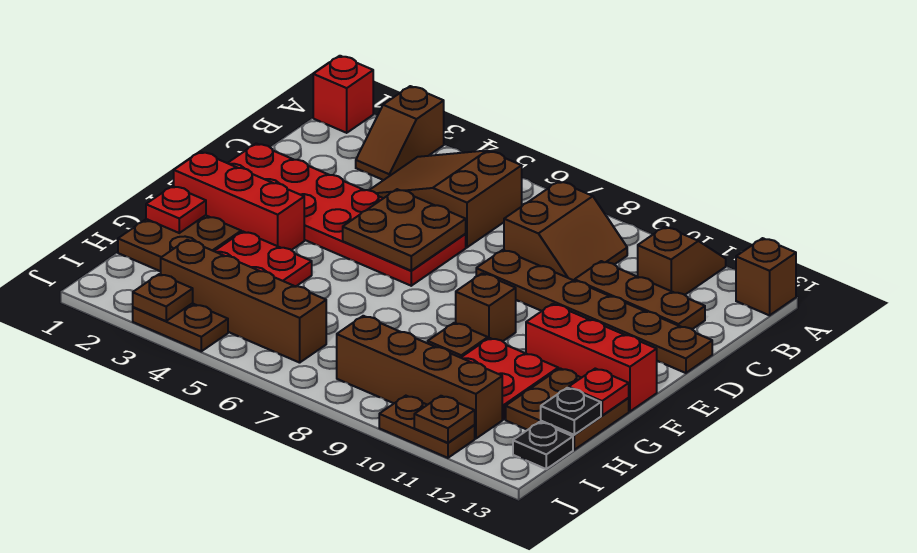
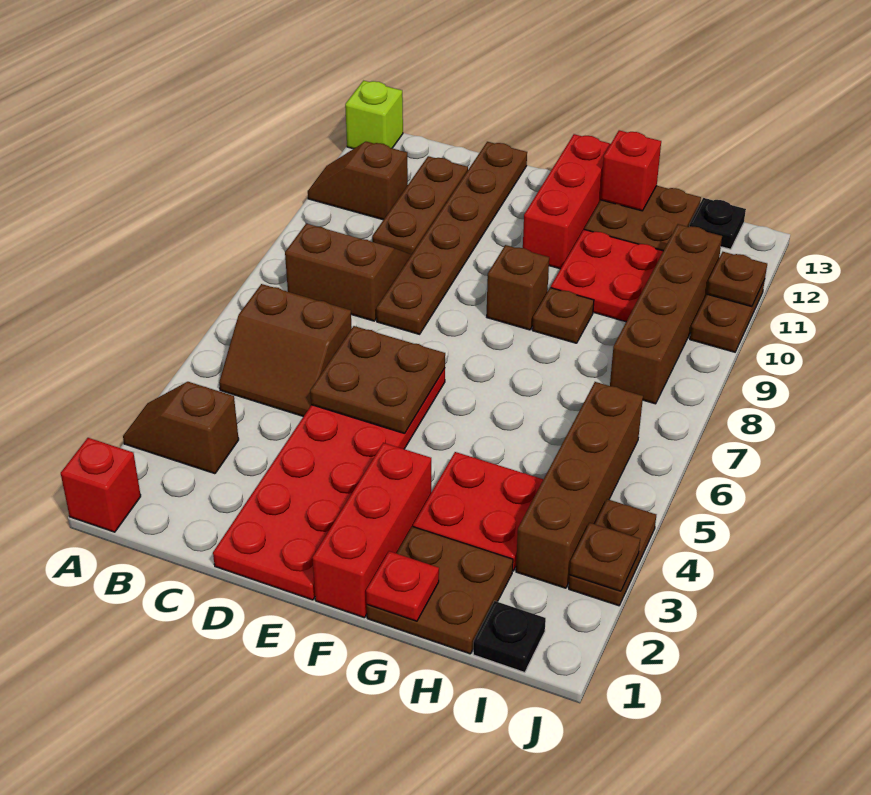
brown 1x2 slope [356,86,444,180] -> brown 1x2 slope turned to [123,382,239,474]
brown 1x1 brick [736,238,796,315] -> lime 1x1 brick [345,81,403,149]
brown 2x3 slope [369,150,522,247] -> brown 2x2 slope [219,284,352,417]
red 1x1 plate [569,369,629,416] -> red 1x1 brick [600,130,661,211]
black 1x1 plate [541,388,601,435] -> black 1x1 plate moved to [473,601,546,673]

